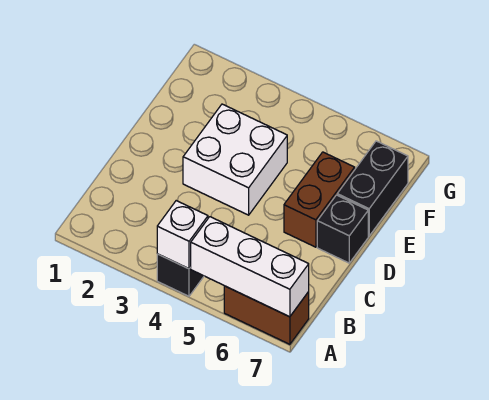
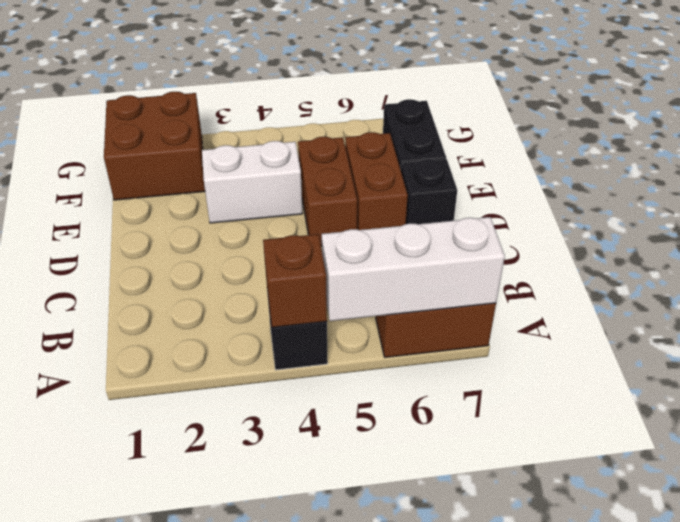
white 1x1 brick [157,201,208,269] -> brown 1x1 brick [263,234,327,327]
white 2x2 brick [183,104,287,215] -> white 1x2 brick [202,141,303,223]
none -> brown 1x2 brick [298,137,357,246]
none -> brown 2x2 brick [104,92,205,200]

